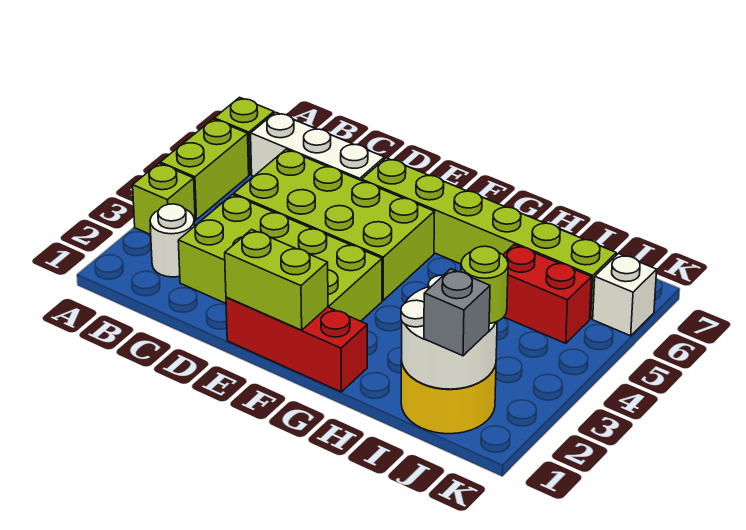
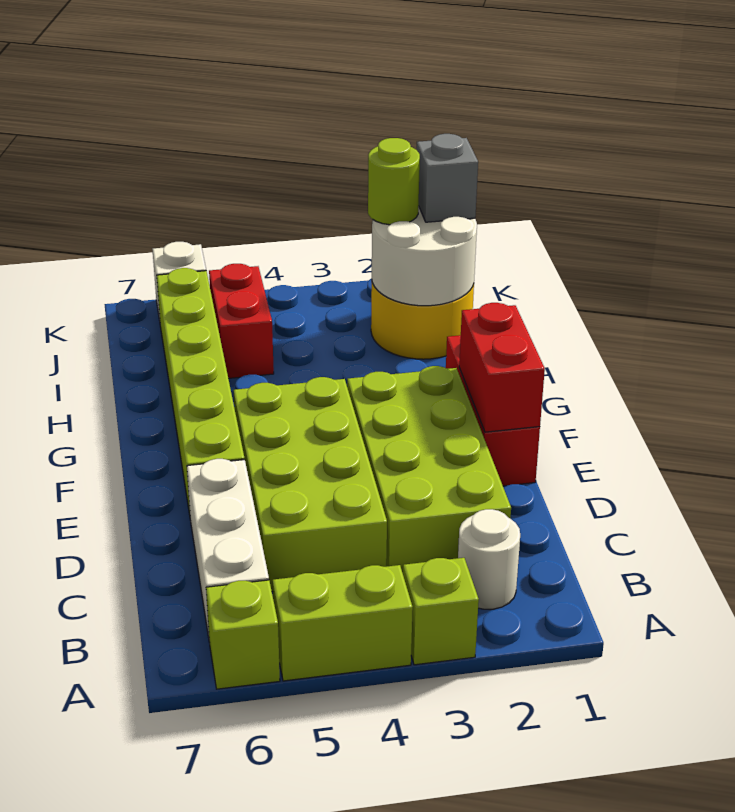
lime 1x2 brick [225,230,328,330] -> red 1x2 brick [459,303,545,432]

